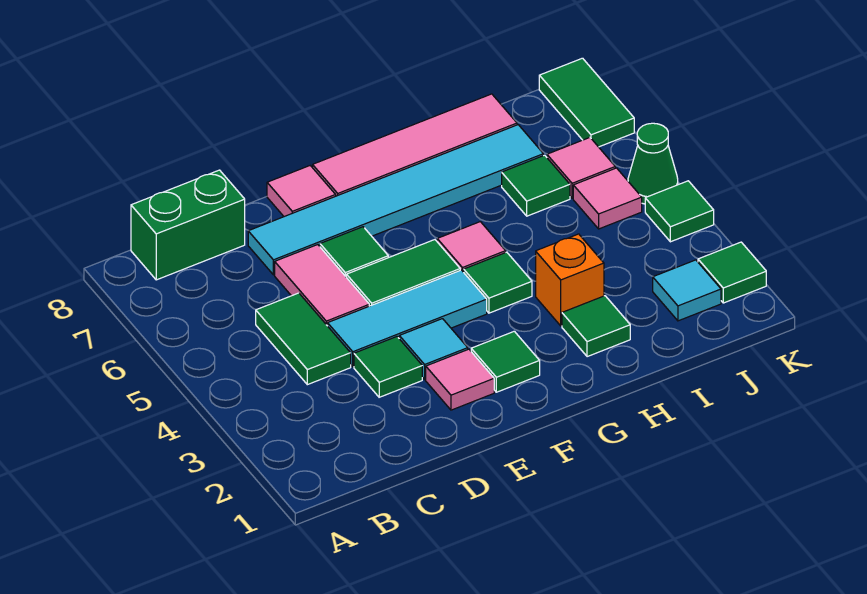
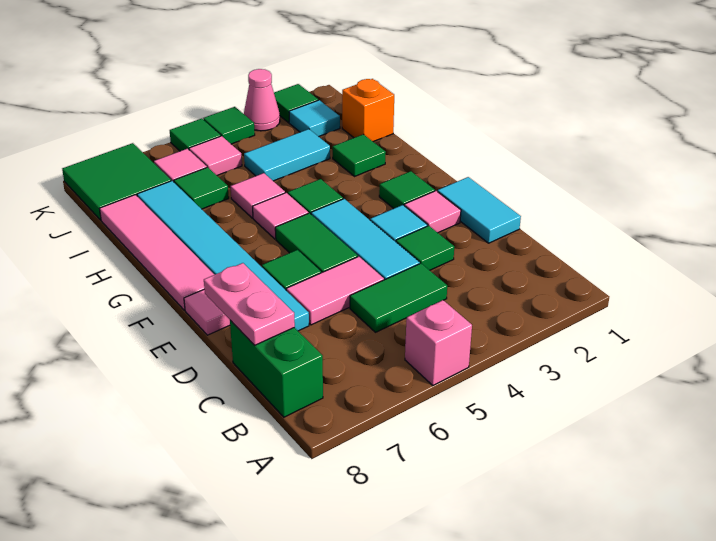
none -> pink 1x1 brick [405,300,472,385]
none -> pink 1x2 plate [204,263,295,345]
none -> cyan 1x2 tile [438,177,521,243]
orange 1x1 brick [536,234,604,326] -> orange 1x1 brick moved to [342,79,394,142]
none -> pink 1x1 tile [231,173,285,218]
none -> cyan 1x2 tile [244,129,330,181]
none -> pink 1x1 cone [244,69,280,131]
green 1x1 cone [628,123,678,204] -> green 1x1 tile [170,119,221,151]
green 1x2 tile [539,58,634,147] -> green 2x2 tile [62,143,171,220]

